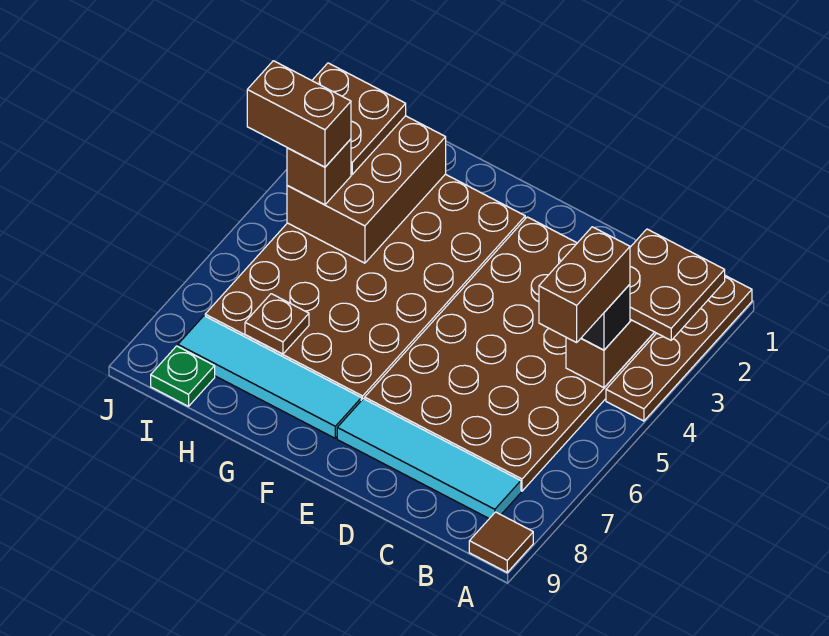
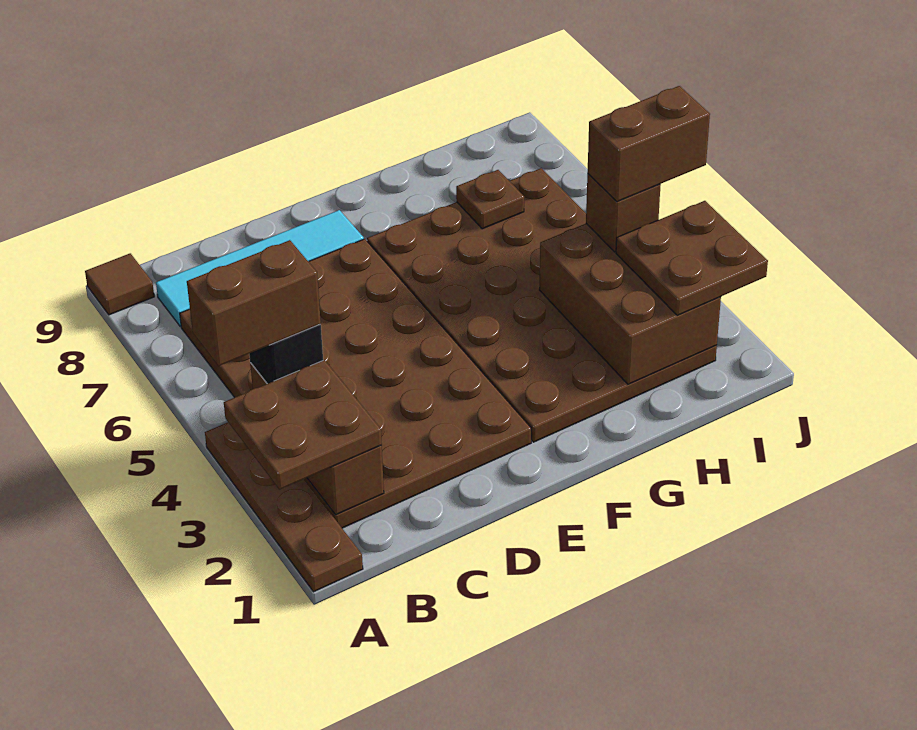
brown 1x2 brick [539,227,630,343] -> brown 1x2 brick turned to [187,240,321,366]
cyan 1x4 tile [178,316,361,438] -> none
green 1x1 plate [151,346,215,406] -> none

